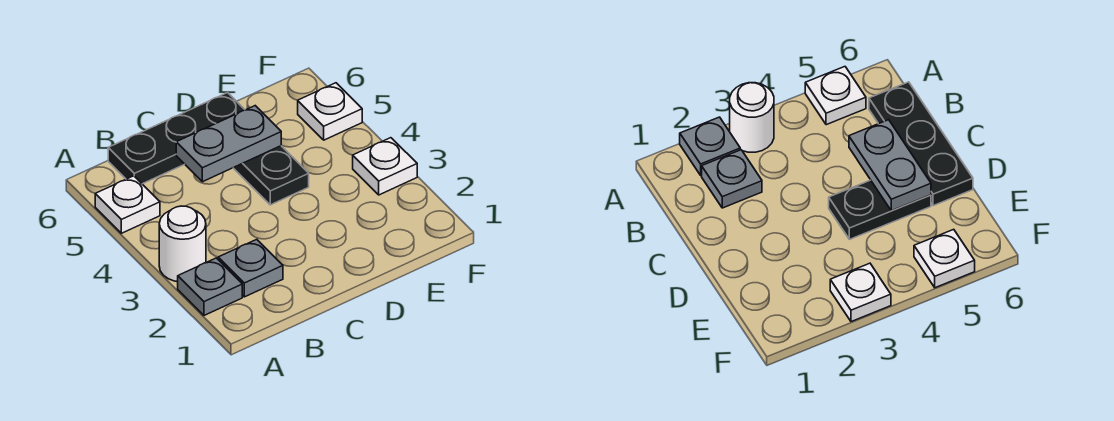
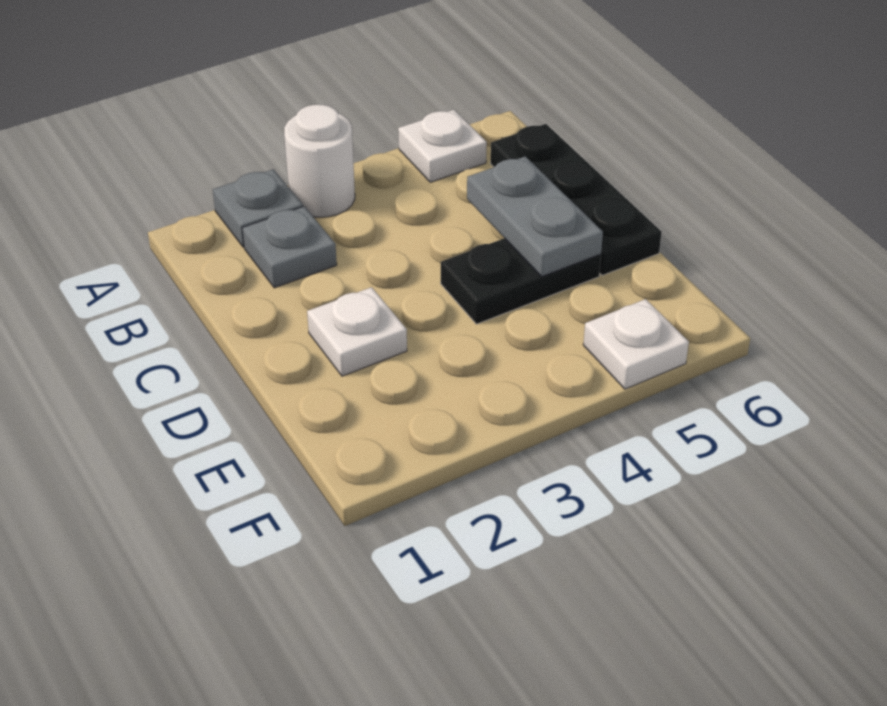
white 1x1 plate [353,138,417,195] -> white 1x1 plate moved to [307,287,407,376]

